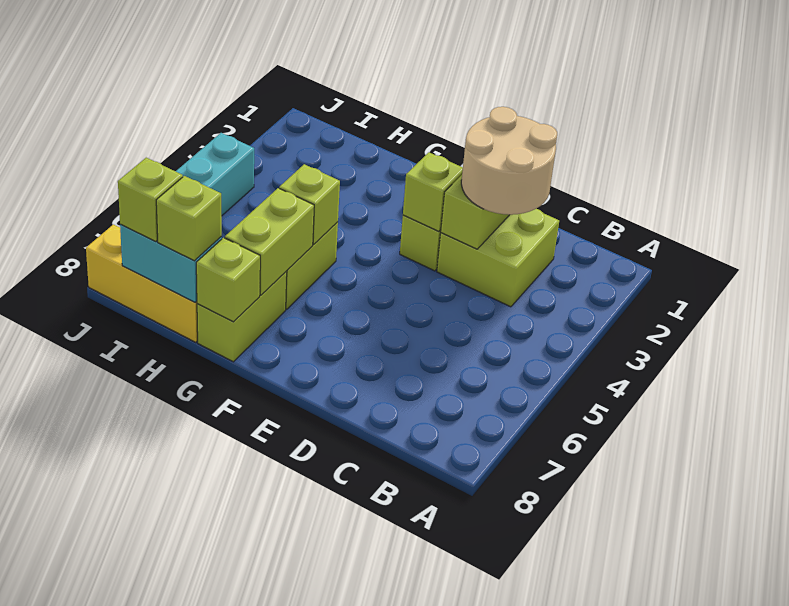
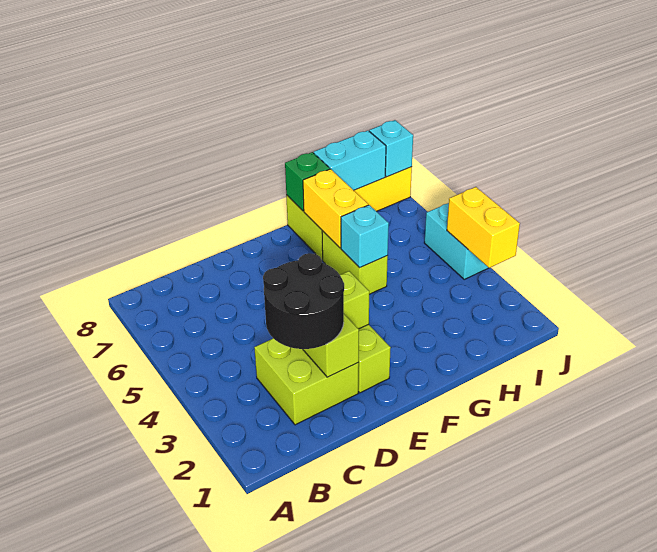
tan 2x2 round brick [461,107,557,215] -> black 2x2 round brick [263,253,344,349]
lime 1x1 brick [279,164,340,244] -> cyan 1x1 brick [341,205,389,268]
lime 1x2 brick [225,188,314,295] -> yellow 1x2 brick [303,169,368,248]
lime 1x1 brick [196,238,260,322] -> green 1x1 brick [285,152,330,211]
lime 1x1 brick [156,176,222,261] -> none
lime 1x1 brick [118,158,183,242] -> none
none -> yellow 1x2 brick [447,187,520,268]
none -> cyan 1x1 brick [369,120,413,177]

